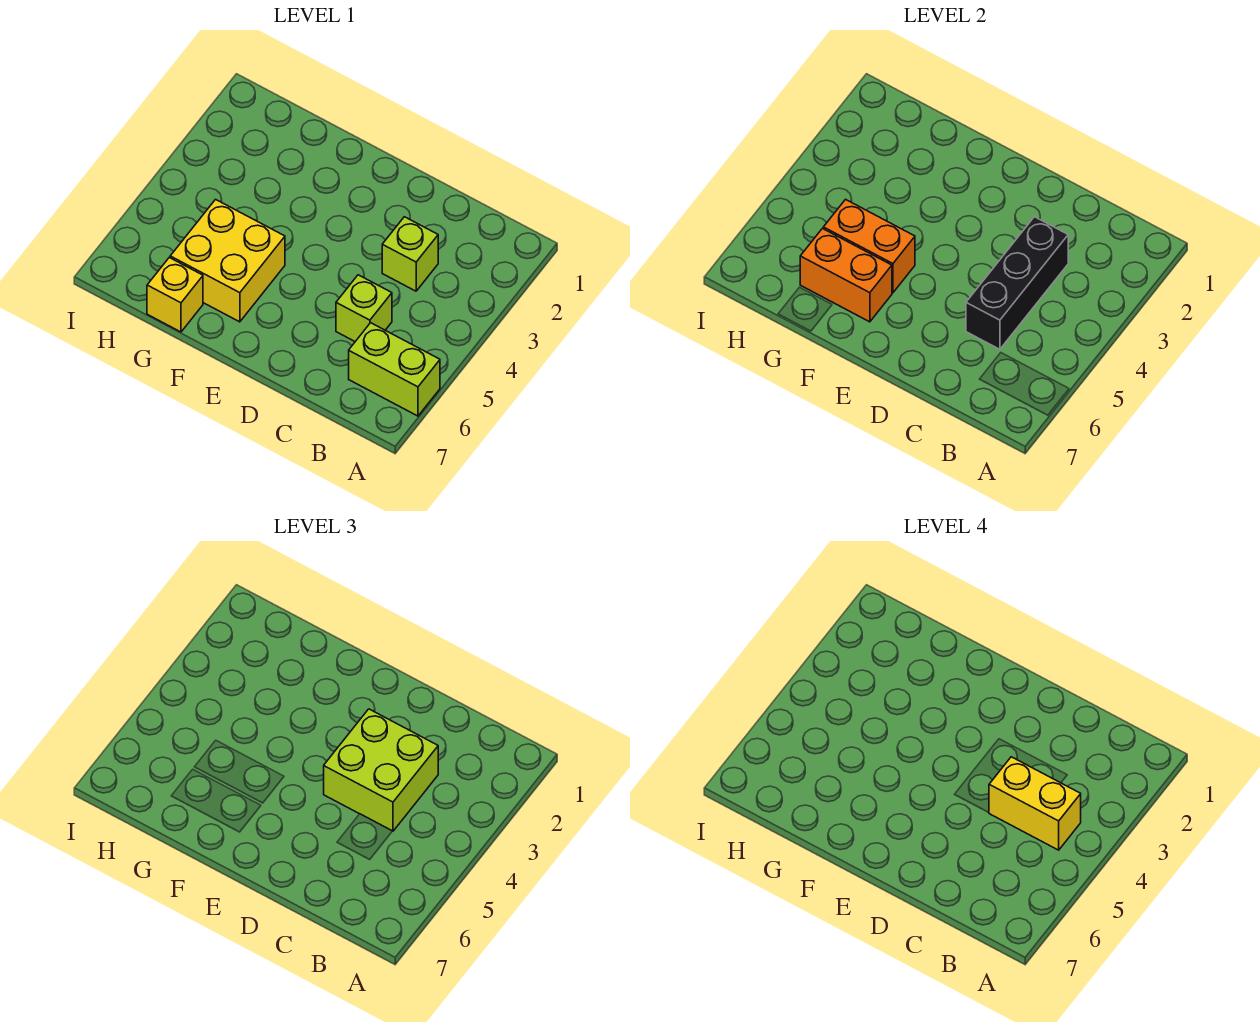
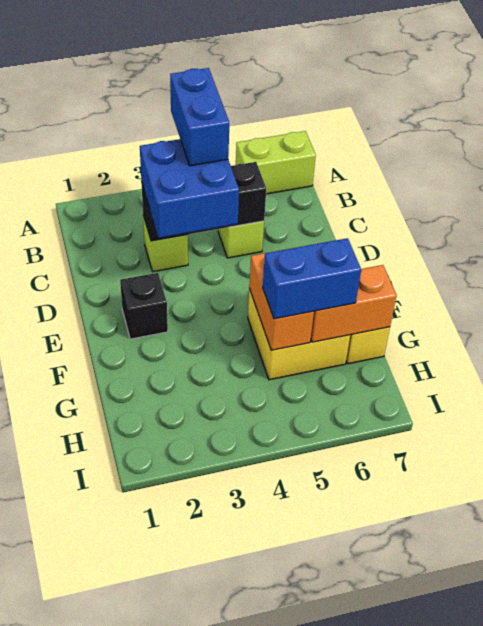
lime 1x2 brick [349,323,440,416] -> lime 1x2 brick turned to [236,131,316,194]
yellow 1x2 brick [989,757,1081,850] -> blue 1x2 brick [170,68,229,166]
lime 2x2 brick [324,709,438,831] -> blue 2x2 brick [140,139,239,238]
none -> black 1x1 brick [120,273,168,339]
orange 1x2 brick [800,229,892,322] -> orange 1x2 brick turned to [311,265,397,342]
none -> blue 1x2 brick [263,238,361,319]

